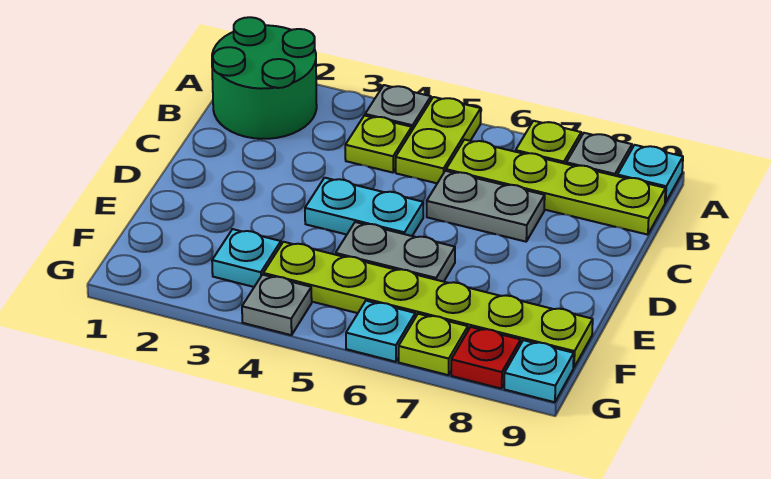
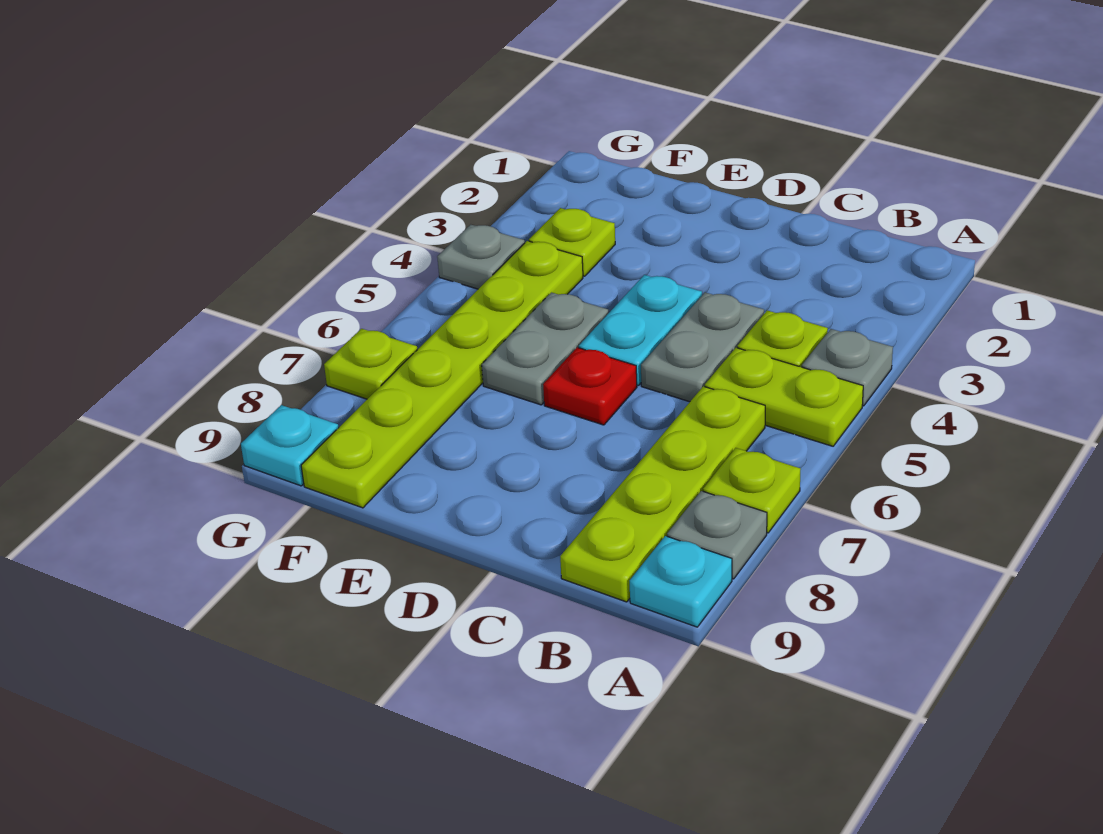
green 2x2 round brick [212,17,317,139] -> none
grey 1x2 plate [427,171,545,242] -> grey 1x2 plate moved to [641,292,764,402]
cyan 1x1 plate [212,229,281,287] -> lime 1x1 plate [529,208,615,276]
cyan 1x1 plate [346,301,415,362] -> none
red 1x1 plate [451,327,521,389] -> red 1x1 plate moved to [543,347,637,425]

